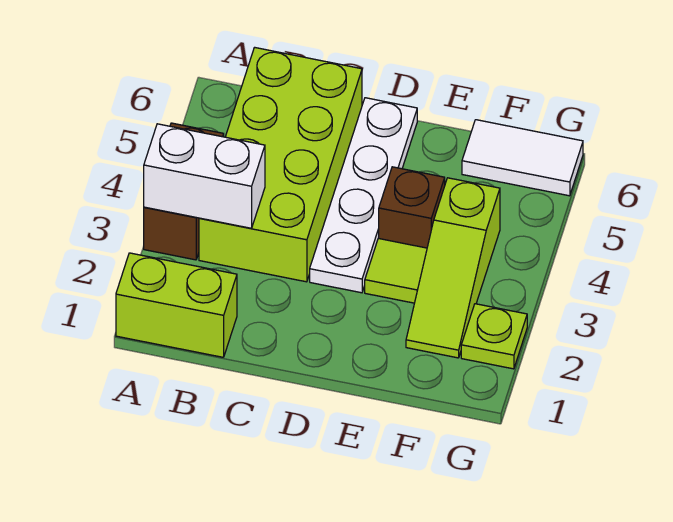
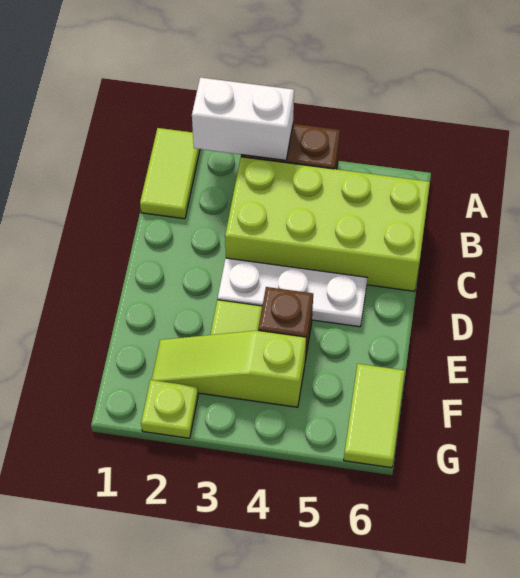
lime 1x2 brick [116,253,237,357] -> lime 1x2 tile [140,128,200,219]
white 1x2 brick [144,124,265,228] -> white 1x2 brick turned to [192,77,294,160]
white 1x4 plate [310,98,417,293] -> white 1x3 plate [218,258,367,327]
white 1x2 tile [462,120,583,196] -> lime 1x2 tile [344,364,405,468]

